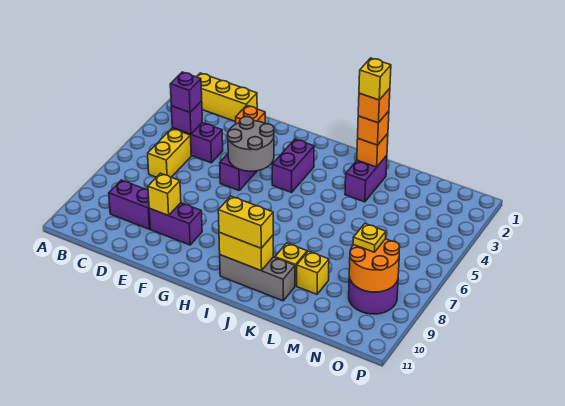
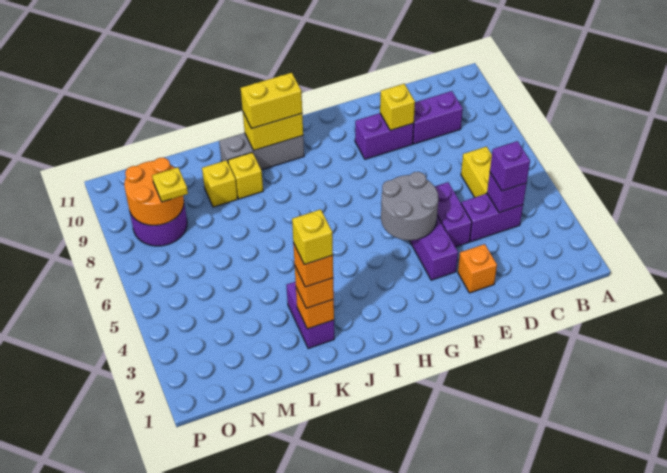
yellow 1x3 brick [197,73,257,122] -> none
purple 1x2 brick [272,139,314,192] -> purple 1x2 brick moved to [435,182,472,247]

